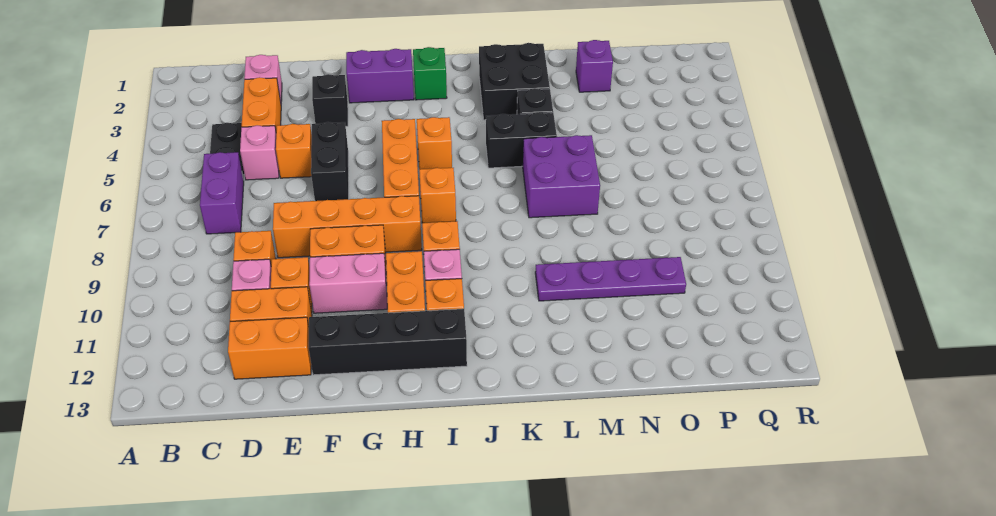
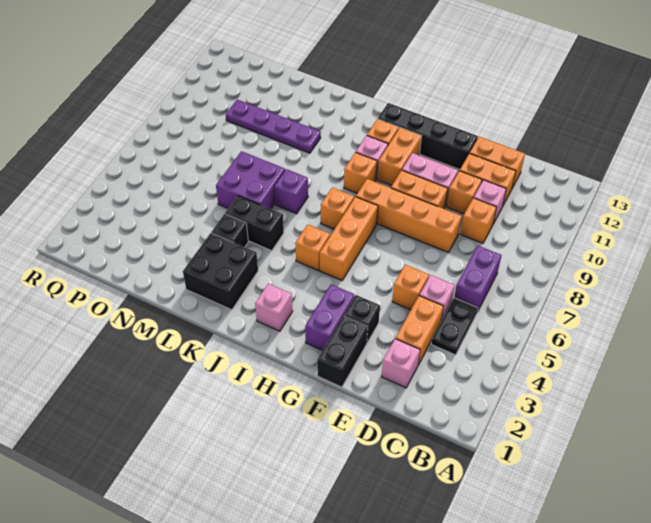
black 1x2 brick [311,122,349,201] -> black 1x2 brick moved to [317,316,368,387]
purple 1x2 brick [346,49,414,103] -> purple 1x2 brick turned to [305,284,355,350]
green 1x1 brick [413,47,447,100] -> pink 1x1 brick [255,284,293,331]
purple 1x1 brick [576,40,613,92] -> purple 1x1 brick moved to [274,169,308,214]

